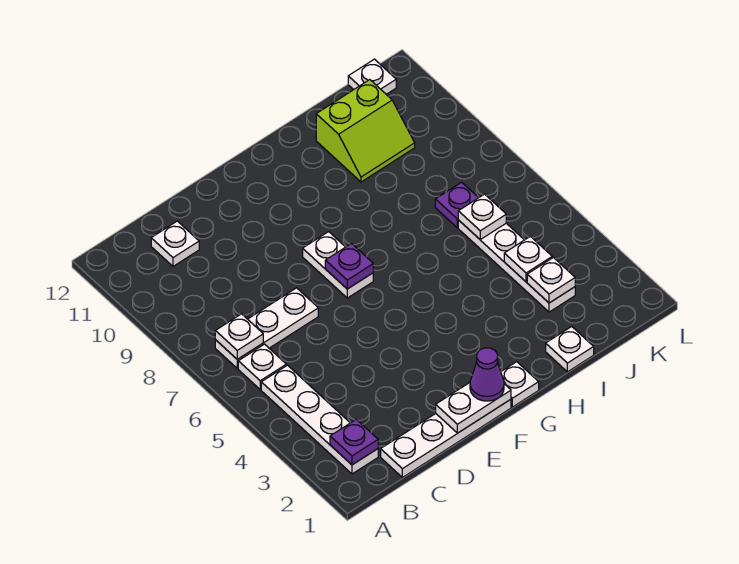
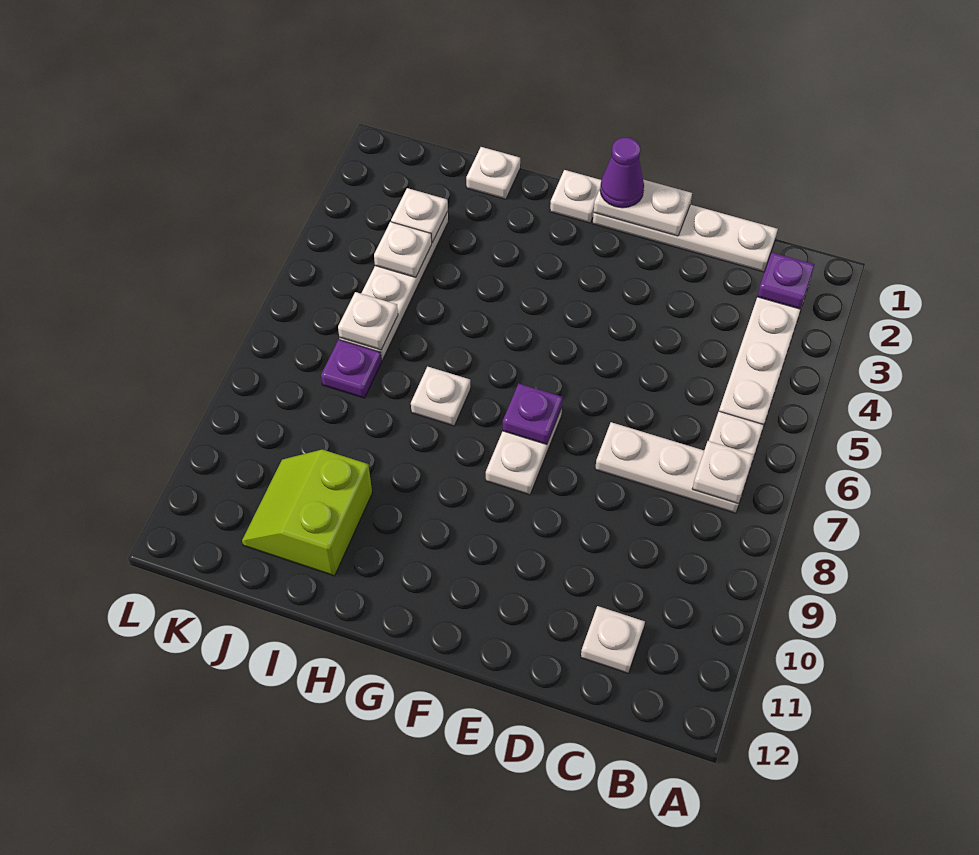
lime 2x2 slope [316,80,415,182] -> lime 2x2 slope turned to [242,450,372,576]
white 1x1 plate [348,59,396,94] -> white 1x1 plate moved to [411,367,470,426]

